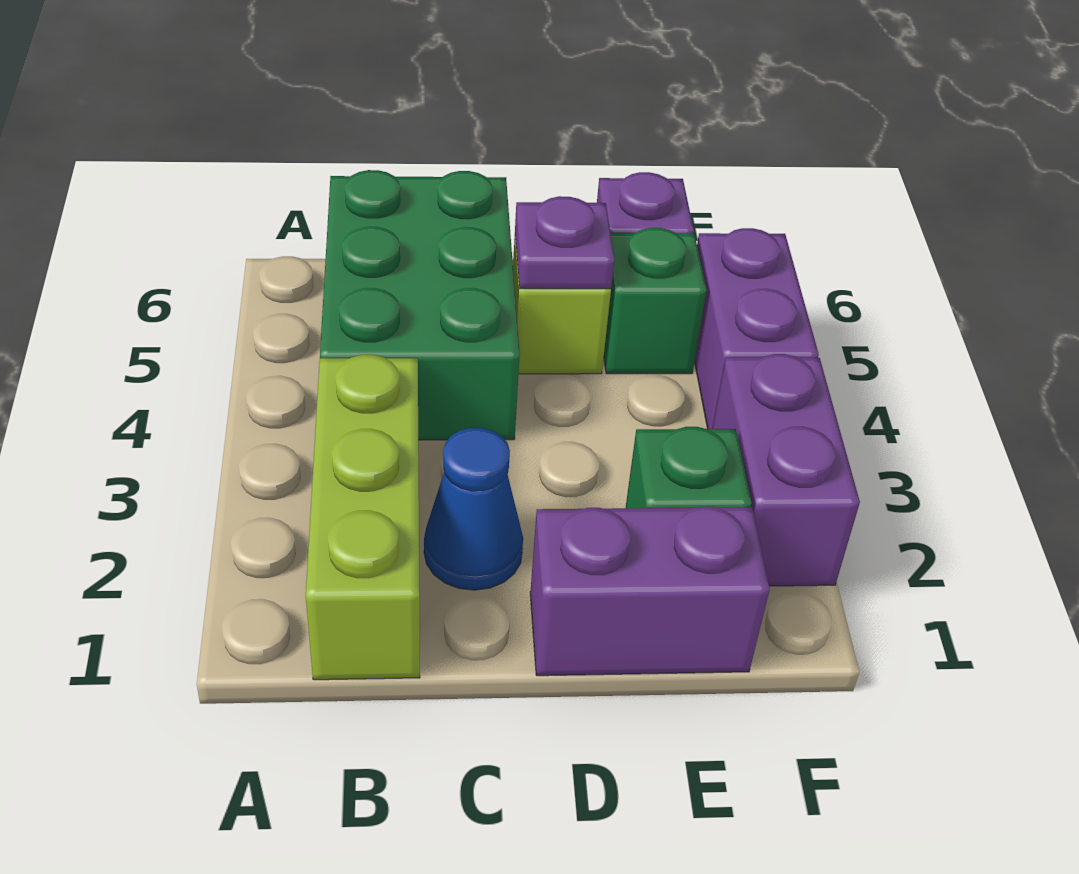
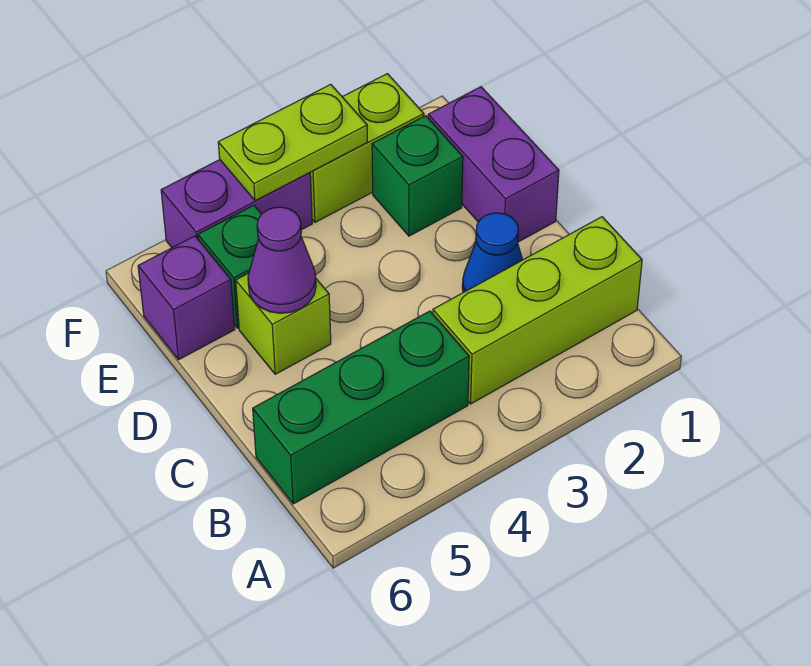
green 2x3 brick [320,170,520,440] -> green 1x3 brick [253,311,469,504]
purple 1x1 plate [515,196,614,289] -> purple 1x1 cone [248,207,316,313]
purple 1x2 brick [712,354,860,586] -> lime 1x2 brick [310,74,424,222]
none -> lime 1x2 plate [218,84,368,201]

